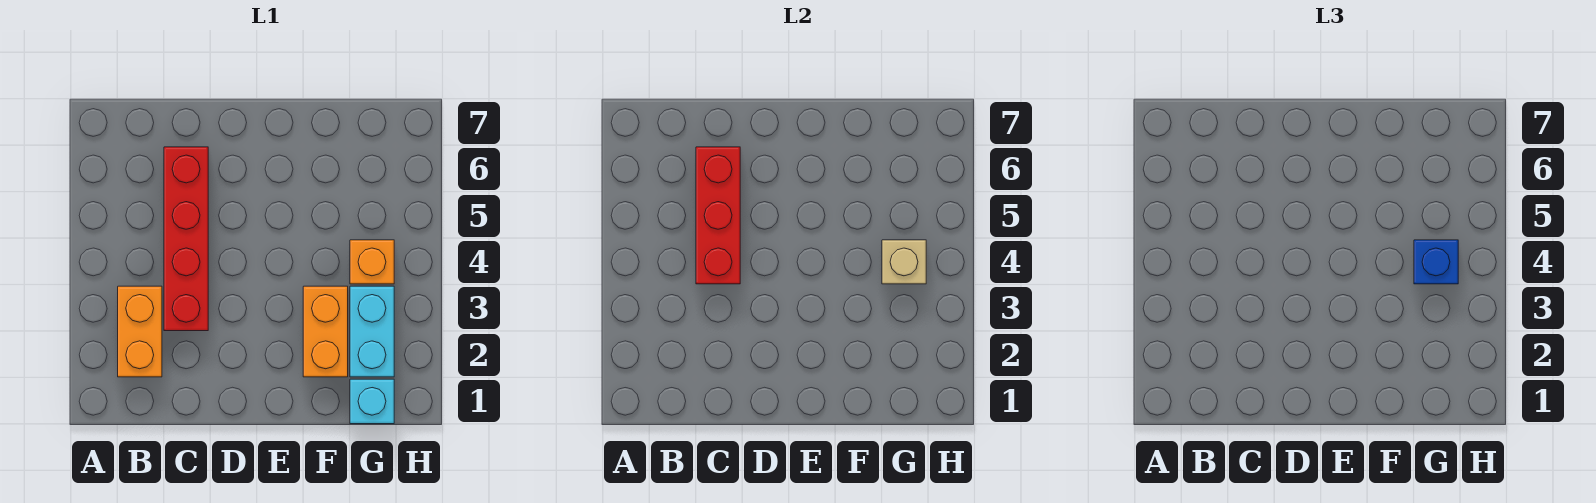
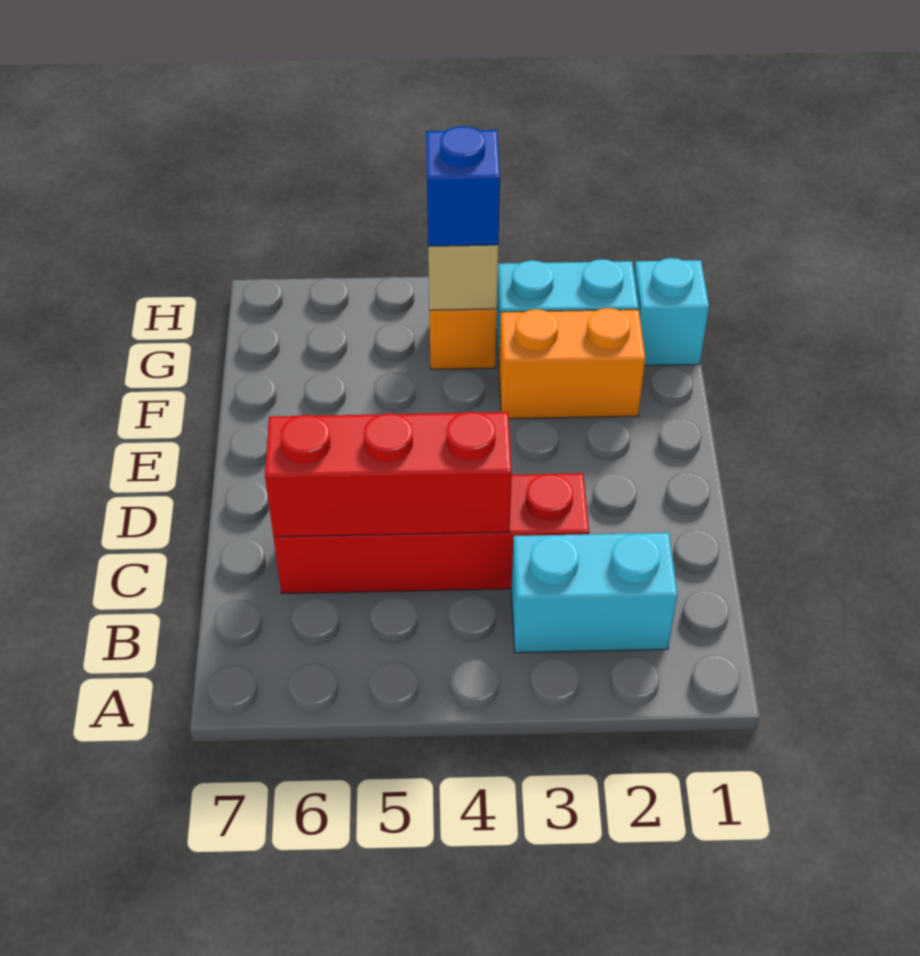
orange 1x2 brick [118,286,162,377] -> cyan 1x2 brick [511,533,677,653]

